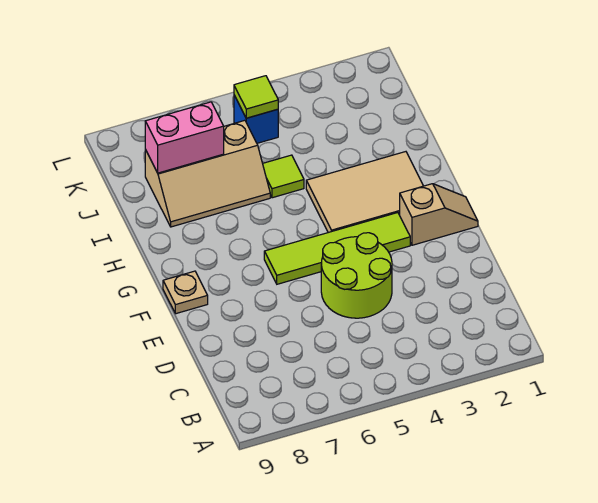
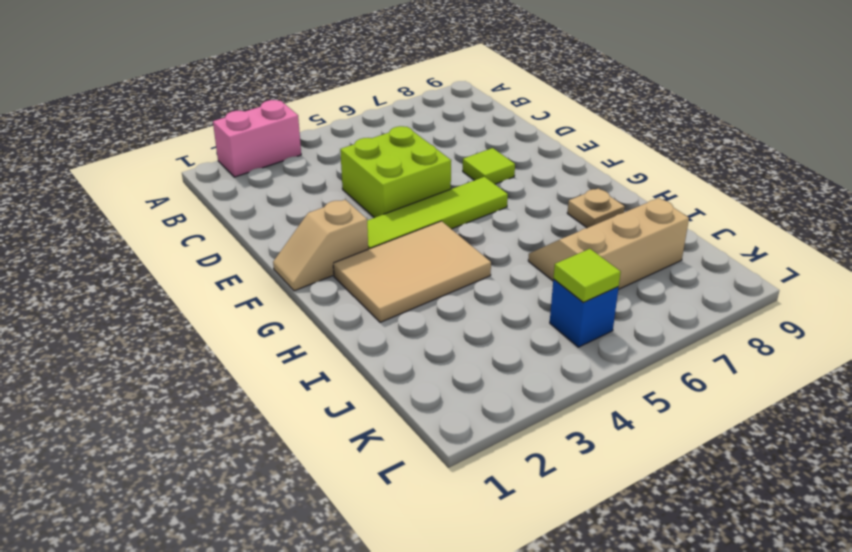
lime 2x2 round brick [321,233,392,318] -> lime 2x2 brick [340,126,451,218]
tan 1x1 plate [163,271,208,314] -> tan 1x1 plate moved to [567,188,625,228]
lime 1x1 tile [263,155,304,198] -> lime 1x1 tile moved to [463,148,515,184]
pink 1x2 brick [145,102,224,173] -> pink 1x2 brick moved to [213,100,301,177]

